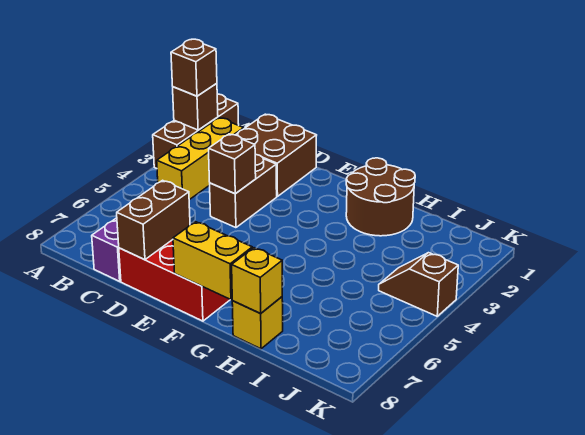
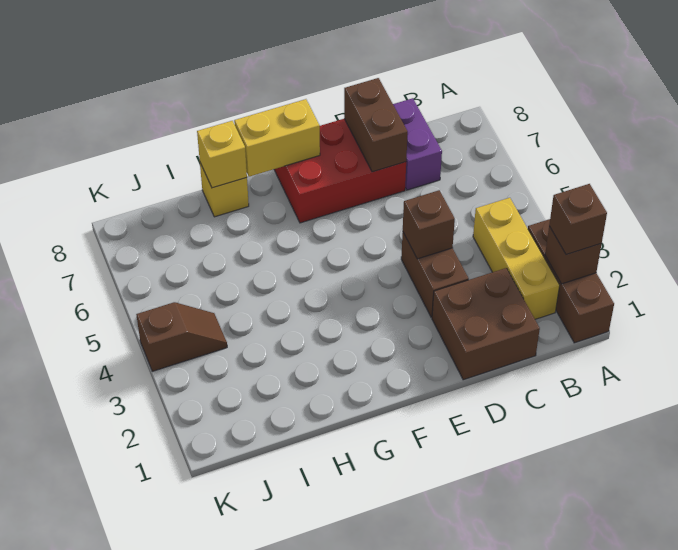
brown 2x2 round brick [346,158,415,236] -> none

